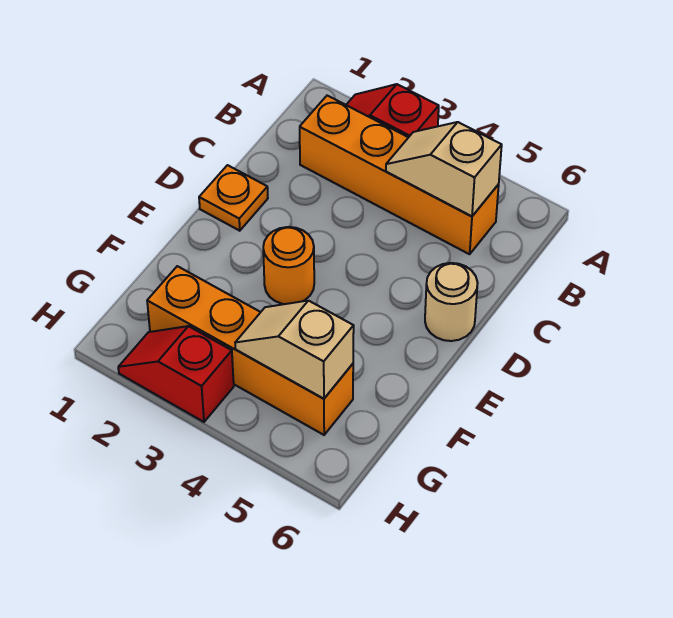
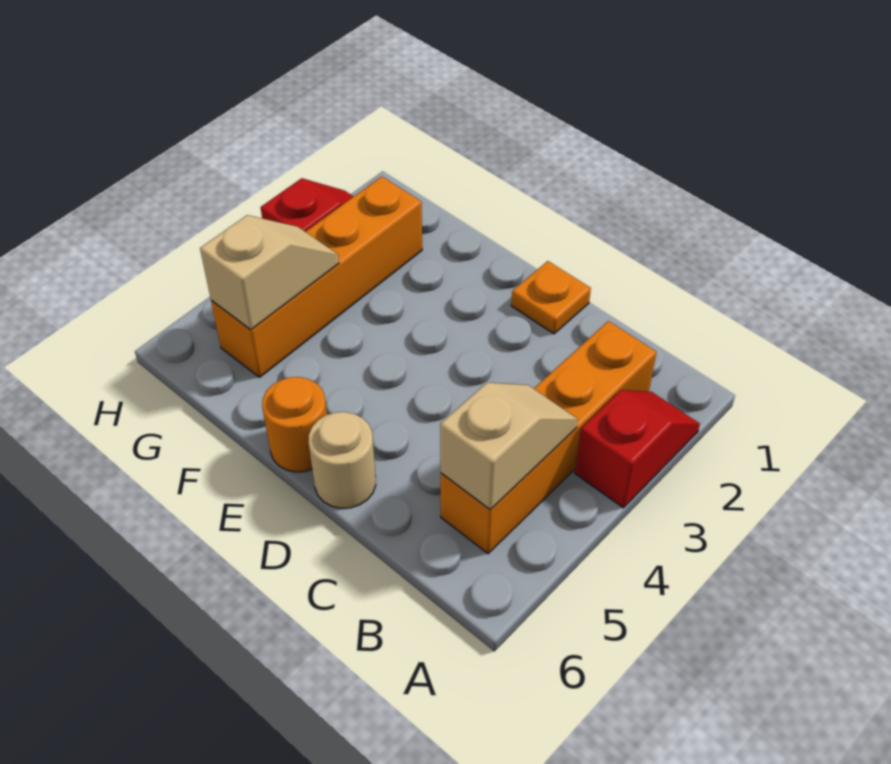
orange 1x1 round brick [263,227,314,304] -> orange 1x1 round brick moved to [262,377,327,472]

